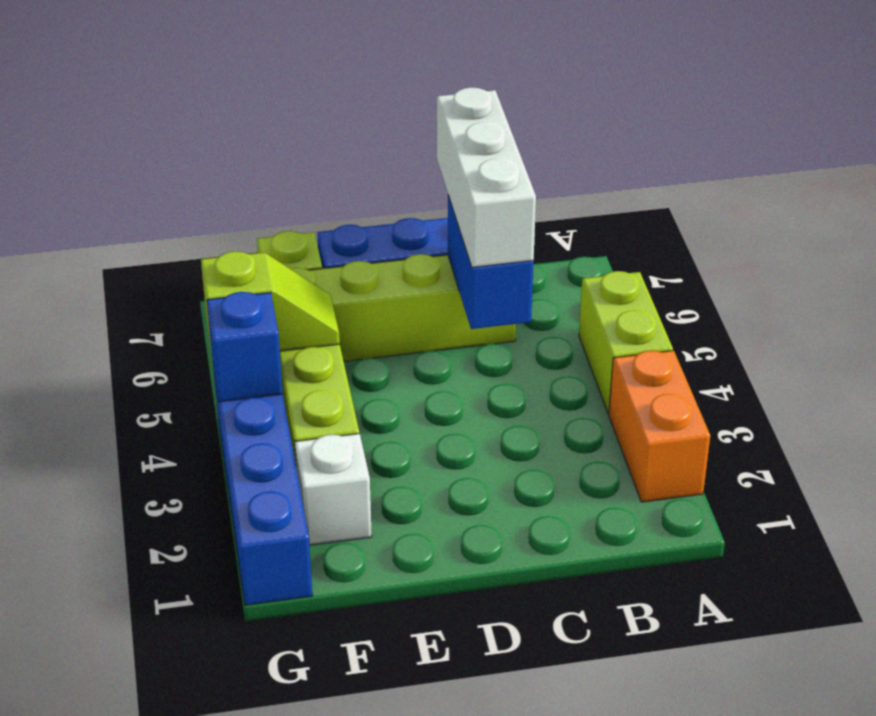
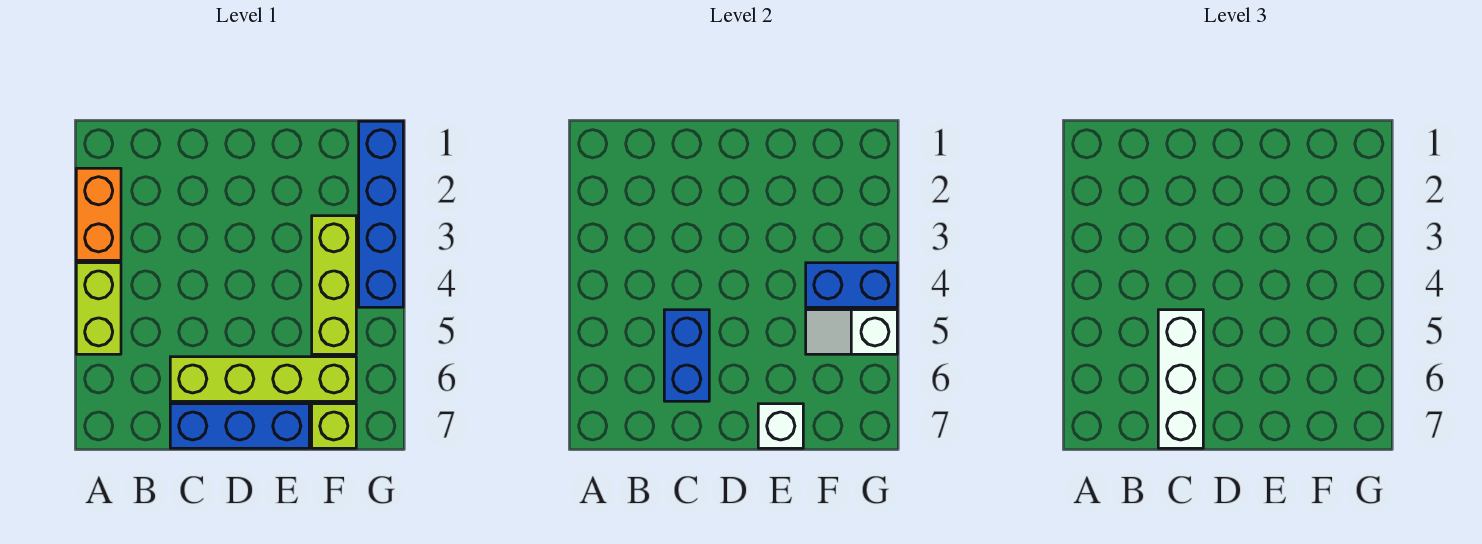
white 1x1 brick [295,434,372,545] -> white 1x1 brick moved to [758,404,803,448]
lime 1x2 slope [201,251,340,353] -> white 1x2 slope [806,310,897,354]
blue 1x1 brick [207,292,283,402] -> blue 1x2 brick [806,263,897,307]

